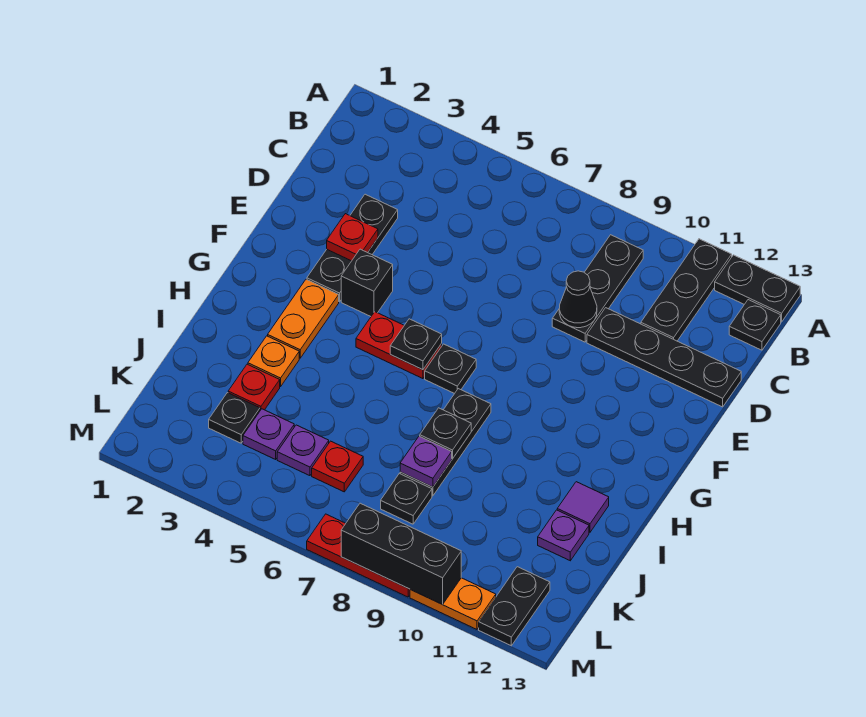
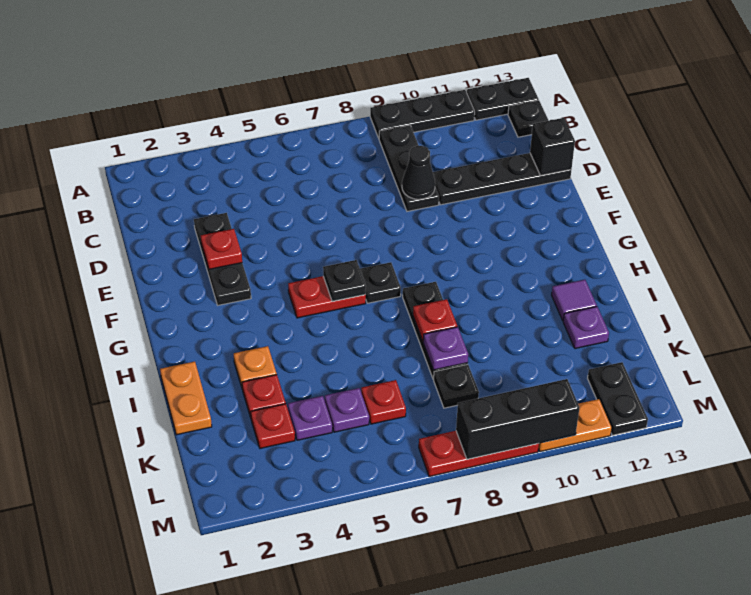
black 1x3 plate [641,239,732,341] -> black 1x3 plate turned to [370,90,475,138]
black 1x1 brick [341,249,393,316] -> black 1x1 brick moved to [530,118,575,176]
orange 1x2 plate [268,279,339,358] -> orange 1x2 plate moved to [160,361,212,435]
black 1x1 plate [420,408,471,459] -> red 1x1 plate [413,299,457,341]
black 1x1 plate [209,393,260,443] -> red 1x1 plate [251,404,295,448]

